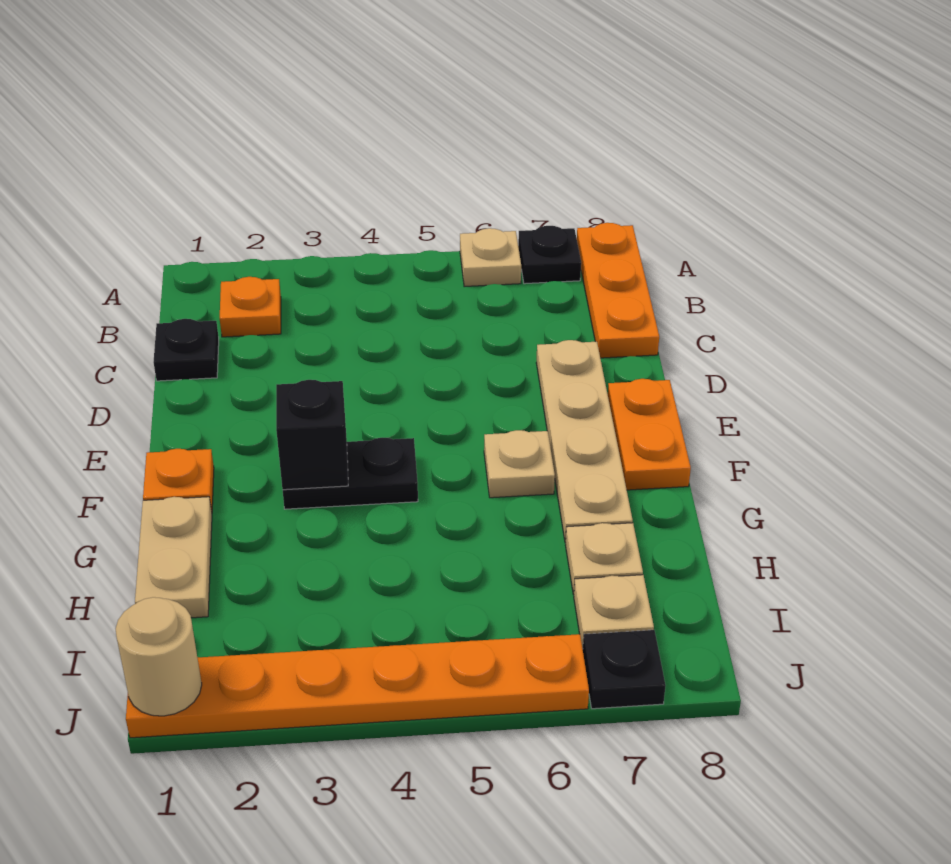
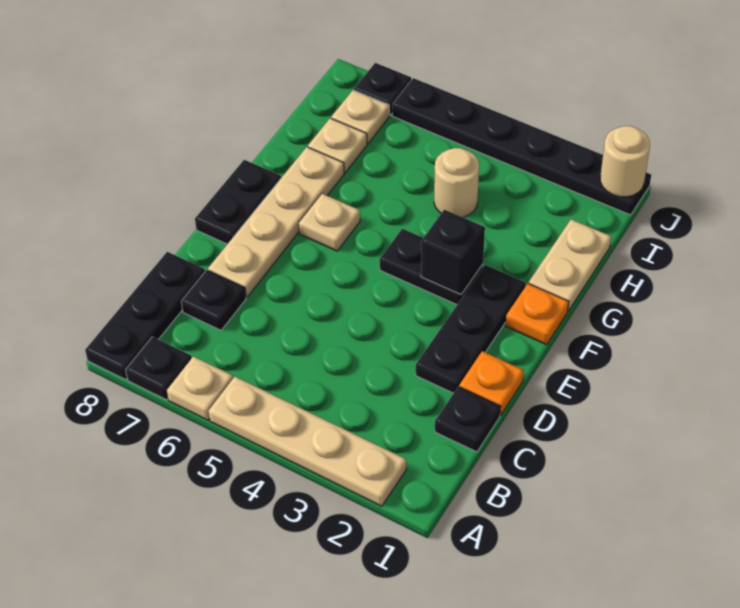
none -> tan 1x4 plate [209,377,406,506]
orange 1x3 plate [577,223,659,358] -> black 1x3 plate [85,252,205,379]
orange 1x1 plate [220,277,281,337] -> orange 1x1 plate moved to [459,351,524,415]
none -> black 1x1 plate [181,270,246,330]
none -> black 1x3 plate [416,265,526,393]
orange 1x2 plate [608,379,691,490] -> black 1x2 plate [195,160,281,244]
none -> tan 1x1 round brick [434,148,479,217]
orange 1x6 plate [126,634,589,738] -> black 1x6 plate [392,78,651,215]

